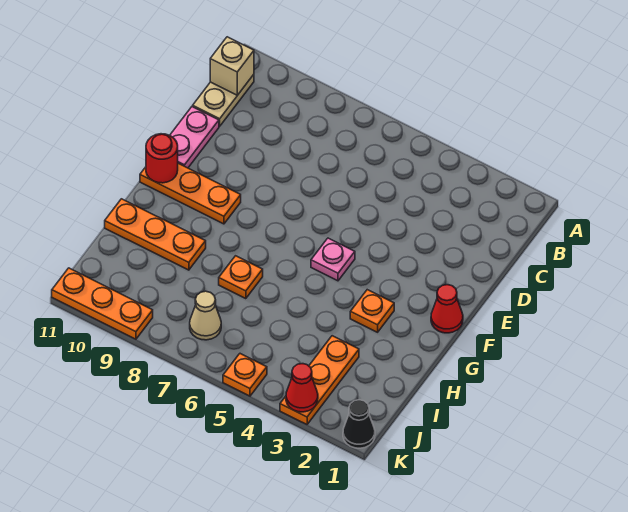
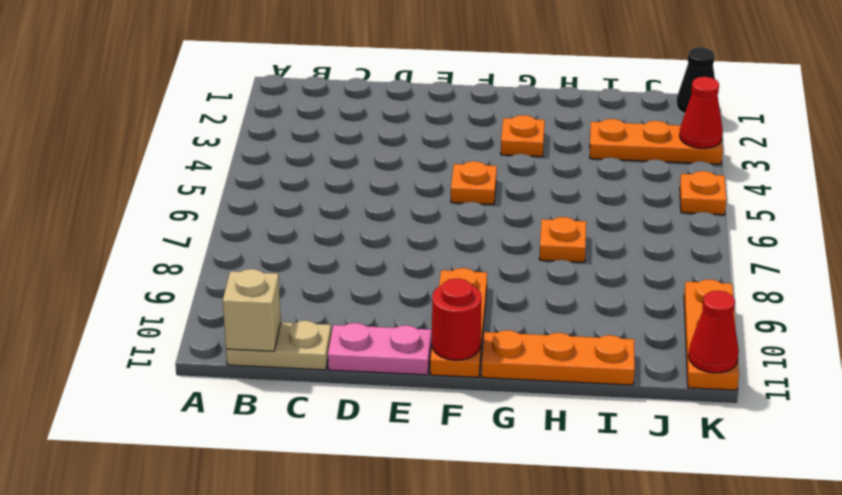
red 1x1 cone [431,285,463,333] -> red 1x1 cone moved to [689,291,739,373]
pink 1x1 plate [311,238,355,281] -> orange 1x1 plate [451,161,497,205]
orange 1x3 plate [105,199,206,270] -> orange 1x3 plate turned to [481,330,635,385]
tan 1x1 cone [190,291,221,340] -> none

